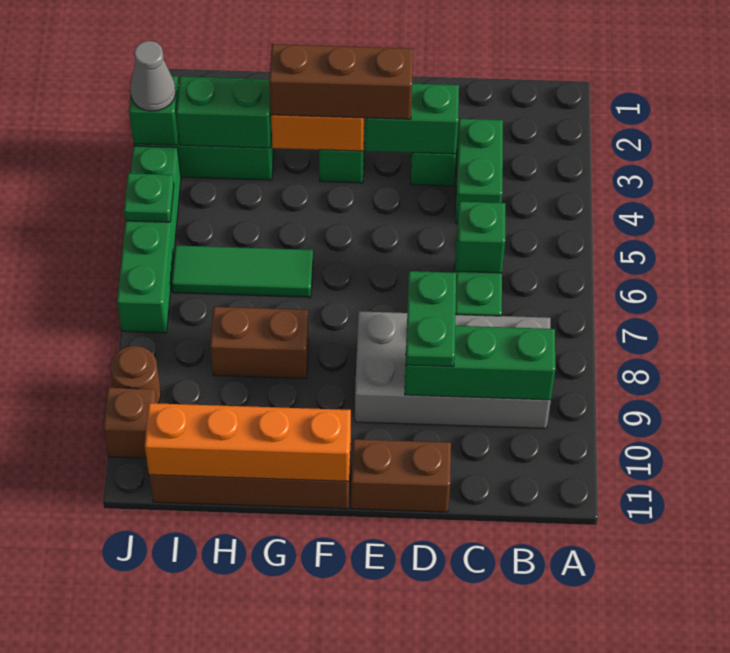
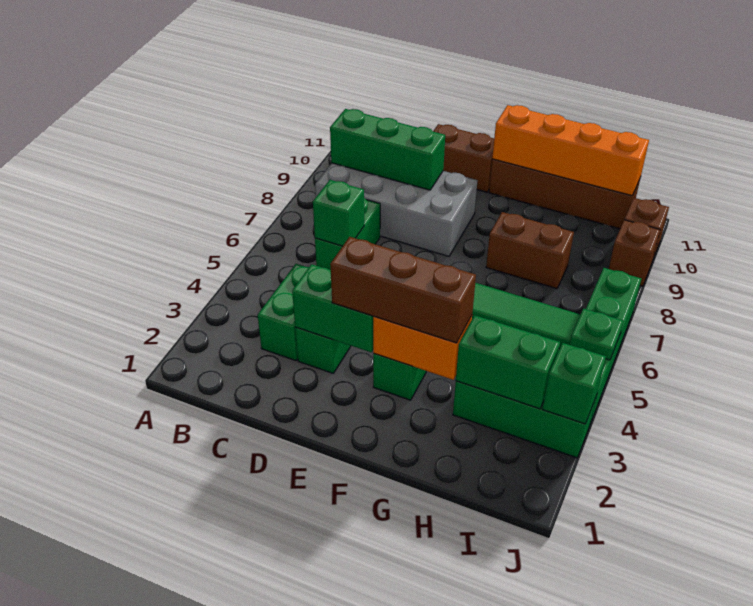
green 1x2 plate [406,271,456,367] -> none
grey 1x1 cone [130,41,176,111] -> none
brown 1x1 round brick [110,346,161,403] -> brown 1x1 brick [609,220,660,286]

